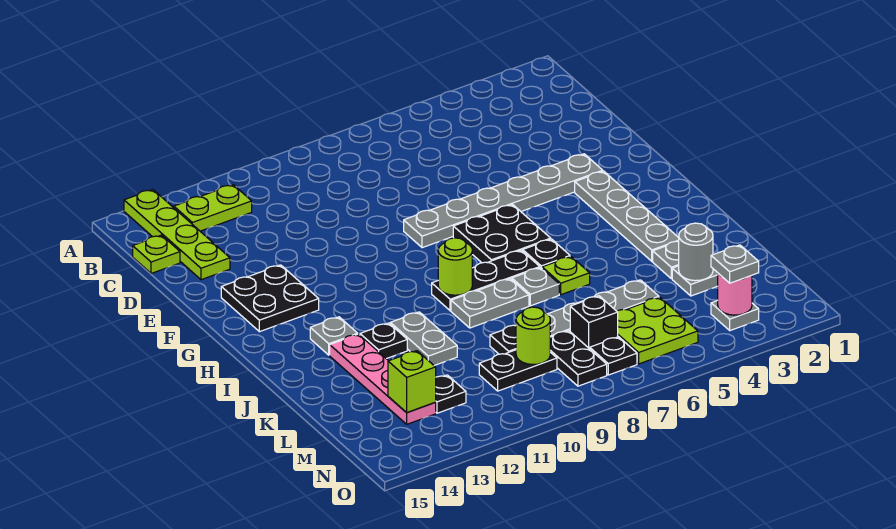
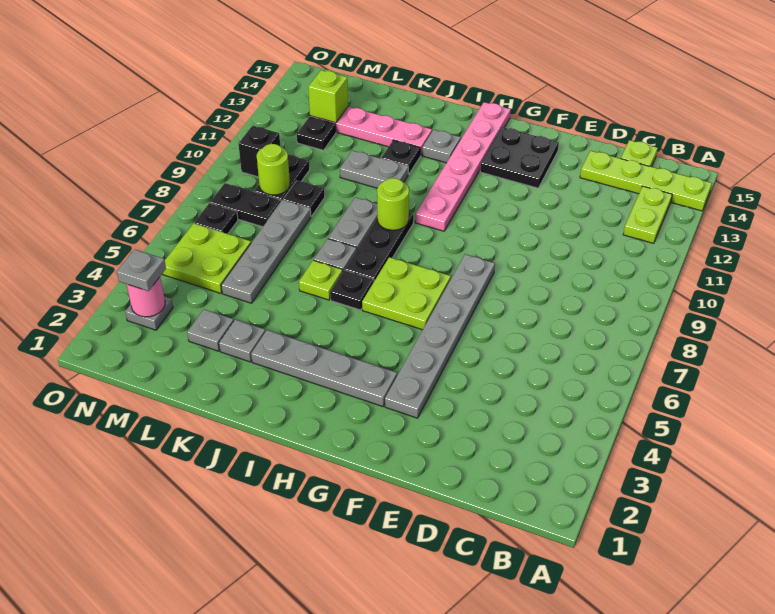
black 2x2 plate [453,205,551,263] -> lime 2x2 plate [362,257,451,330]
none -> pink 1x6 plate [415,102,511,231]
grey 1x1 round brick [678,223,713,281] -> none
black 1x1 brick [570,296,618,349] -> black 1x1 brick moved to [238,126,280,177]

